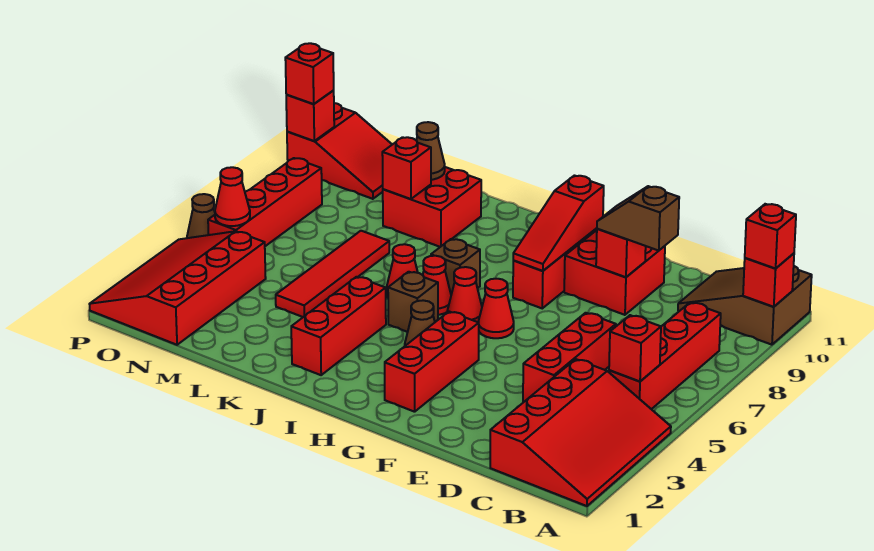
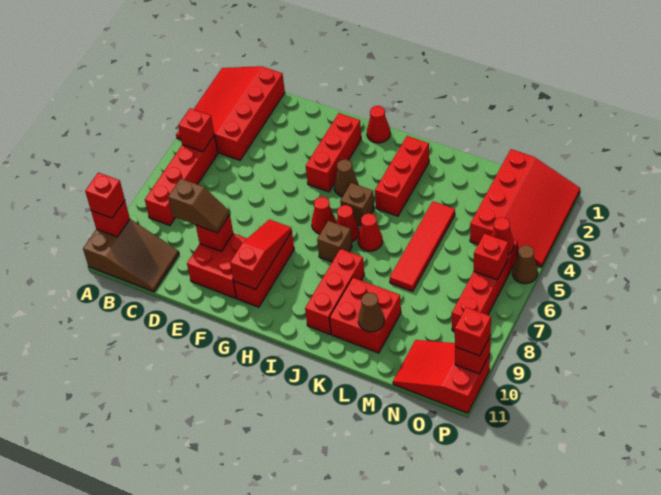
red 1x3 brick [523,313,616,402] -> red 1x3 brick moved to [305,249,364,334]
red 1x1 cone [478,279,514,338] -> red 1x1 cone moved to [367,106,390,143]
red 1x1 brick [382,137,431,199] -> red 1x1 brick moved to [474,234,508,280]

